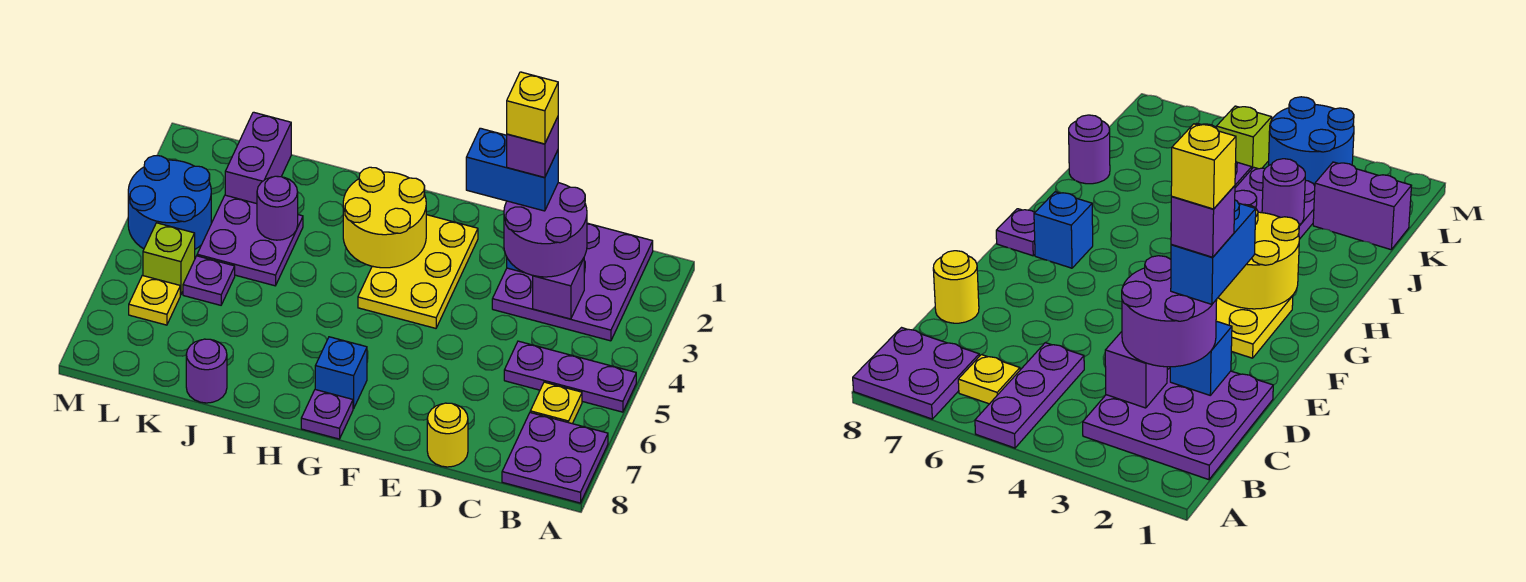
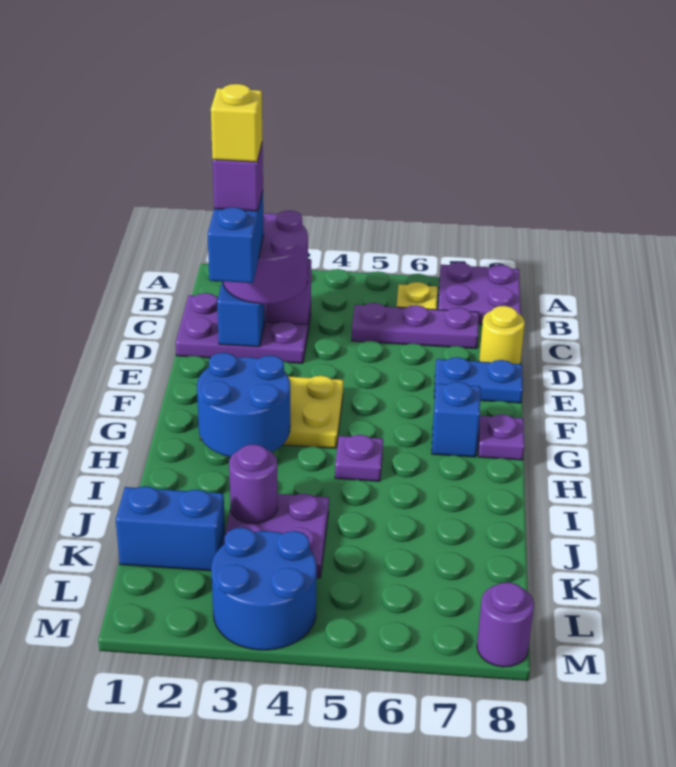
purple 1x3 plate [504,341,636,412] -> purple 1x3 plate turned to [352,303,478,349]
purple 3x3 plate [492,223,653,341] -> purple 2x3 plate [176,293,311,363]
none -> blue 1x2 plate [434,357,523,403]
yellow 2x2 round brick [343,167,426,268] -> blue 2x2 round brick [197,353,290,457]
purple 1x1 round brick [186,339,227,403] -> purple 1x1 round brick moved to [477,582,534,667]
purple 1x2 brick [225,112,291,204] -> blue 1x2 brick [116,486,225,571]
purple 1x1 plate [183,256,235,305] -> purple 1x1 plate moved to [335,435,383,481]
lime 1x1 brick [143,223,195,295] -> none
yellow 1x1 plate [129,275,180,325] -> none

